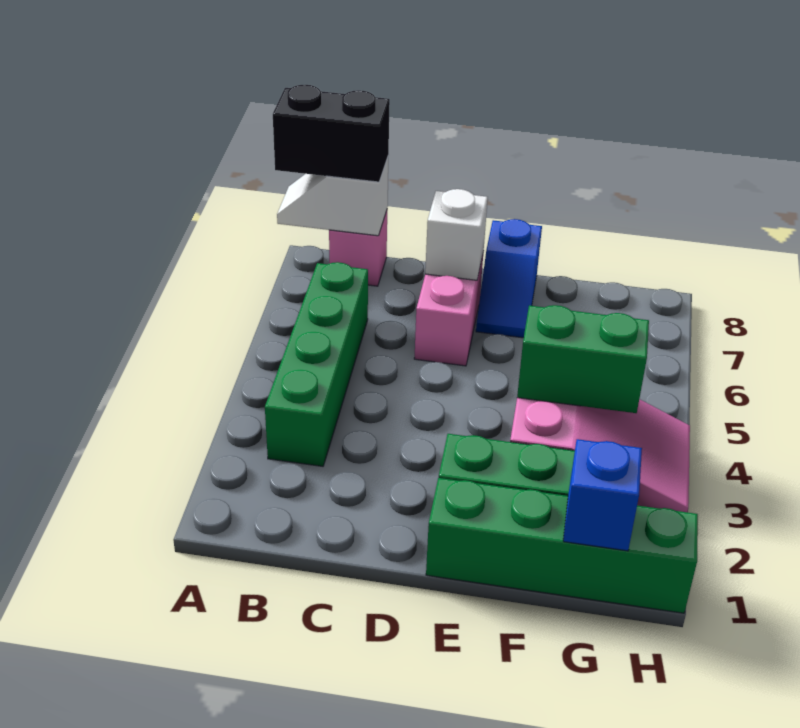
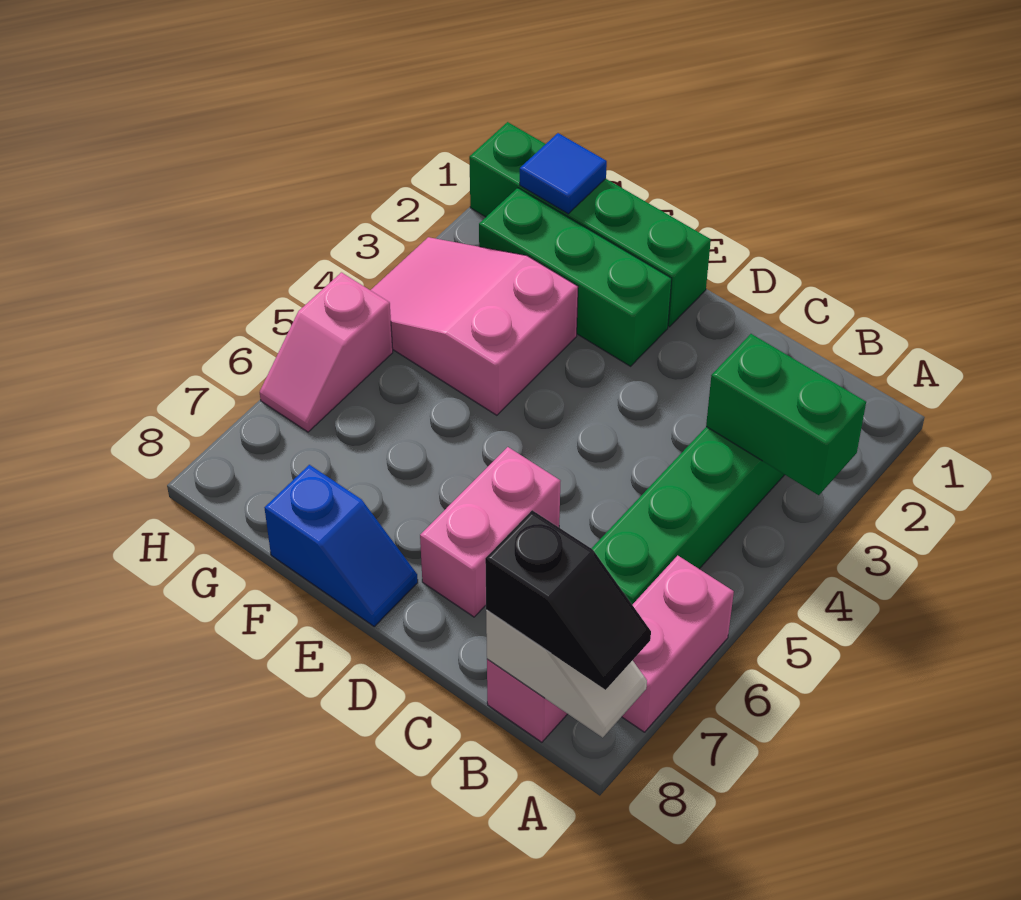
none -> pink 1x2 brick [622,556,734,732]
black 1x2 brick [273,85,390,182] -> black 1x2 slope [485,510,651,690]
white 1x1 brick [425,189,488,280] -> none
blue 1x2 slope [476,219,542,338] -> blue 1x2 slope turned to [265,465,418,626]
green 1x2 brick [517,305,649,413] -> green 1x2 brick moved to [706,334,866,495]
blue 1x1 brick [563,439,642,551] -> blue 1x1 tile [520,133,607,214]
none -> pink 1x2 slope [260,272,393,432]

